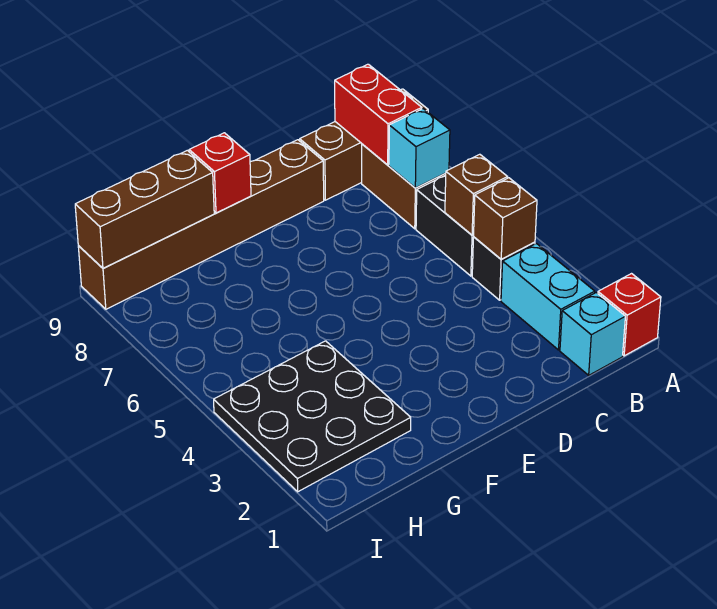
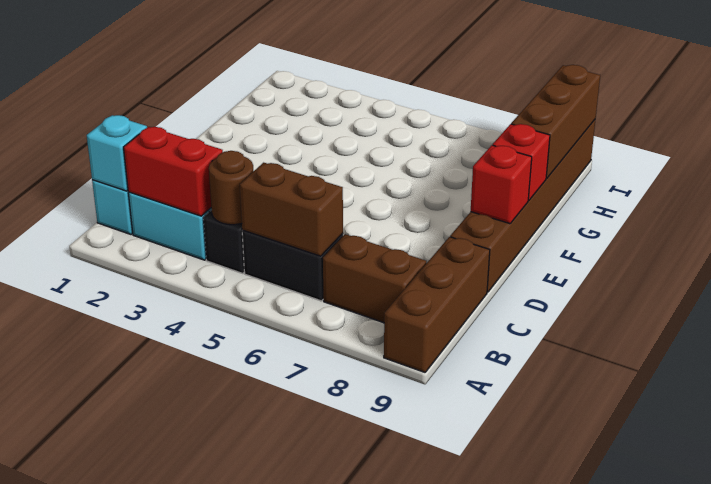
red 1x1 brick [598,274,661,356] -> red 1x1 brick moved to [471,145,532,224]
brown 1x1 brick [474,178,537,259] -> brown 1x1 round brick [209,151,254,225]
brown 1x1 brick [445,154,508,235] -> brown 1x2 brick [240,163,343,256]
cyan 1x1 brick [389,109,450,188] -> cyan 1x1 brick moved to [87,115,147,191]
red 1x2 brick [335,64,422,165] -> red 1x2 brick moved to [124,127,223,216]
black 3x3 plate [214,341,411,492] -> none

